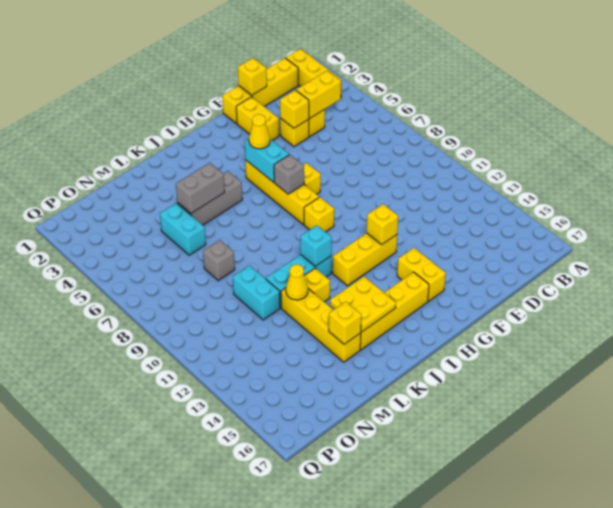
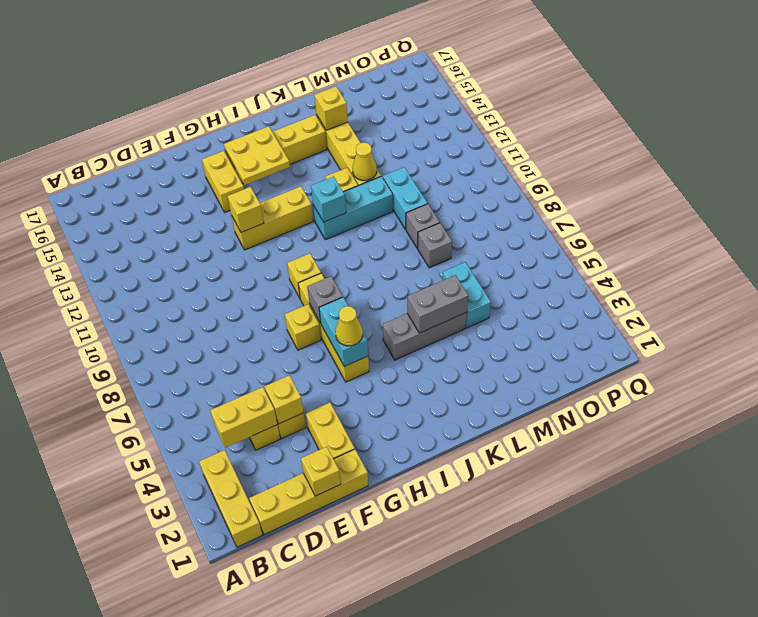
yellow 2x2 plate [330,277,396,332] -> yellow 2x2 plate moved to [224,126,290,185]
none -> grey 1x1 brick [406,204,440,248]

